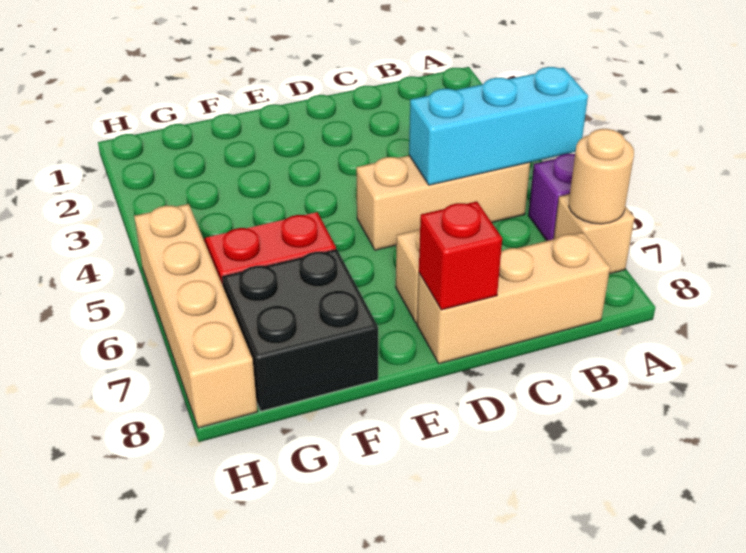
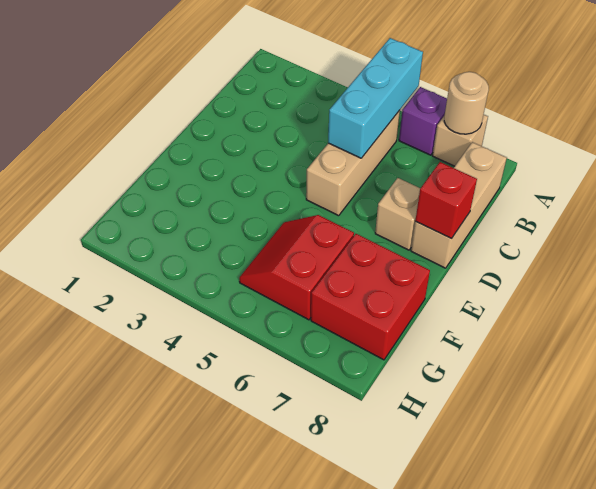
black 2x2 brick [222,249,378,411] -> red 2x2 brick [311,234,430,360]
tan 1x4 brick [134,204,257,428] -> none

